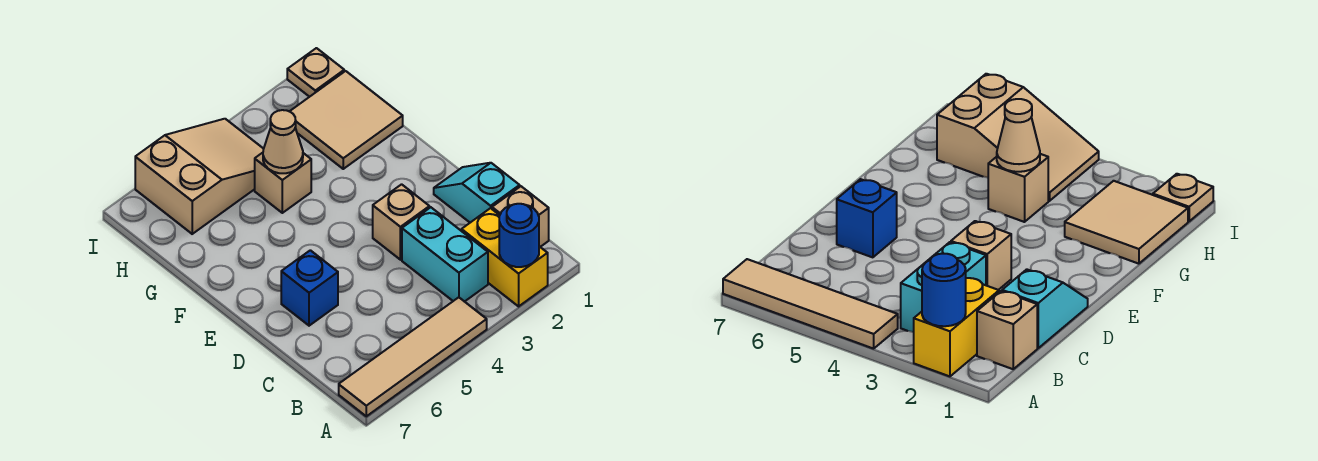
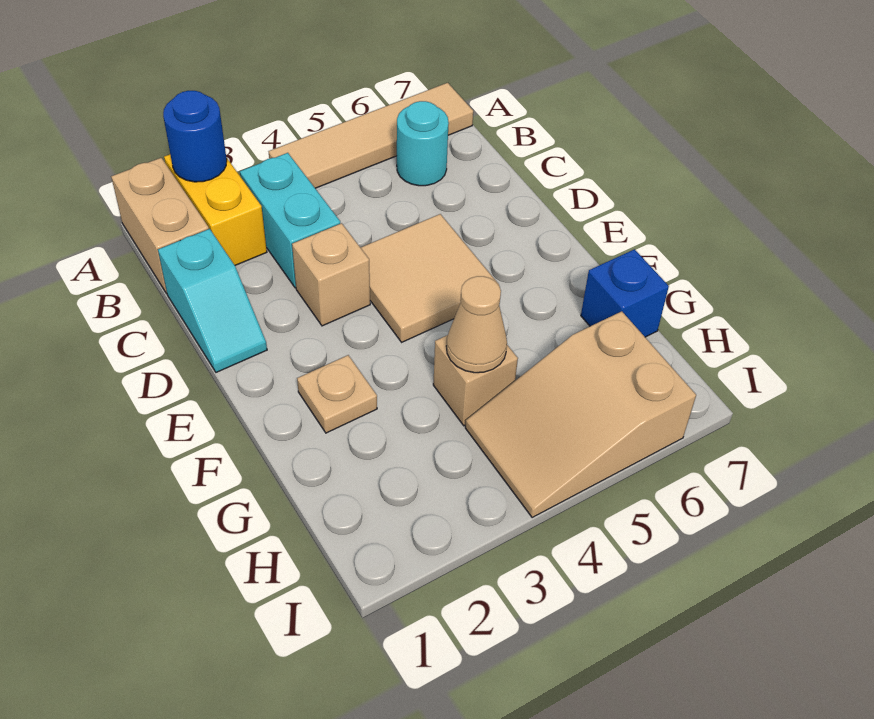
tan 1x1 brick [492,186,549,247] -> tan 1x2 brick [111,158,209,294]
none -> cyan 1x1 round brick [397,101,449,186]
blue 1x1 brick [281,250,338,326] -> blue 1x1 brick moved to [581,249,669,337]
tan 2x2 tile [290,71,403,169] -> tan 2x2 tile moved to [360,214,499,342]
tan 1x1 plate [287,48,344,97] -> tan 1x1 plate moved to [297,355,377,433]

